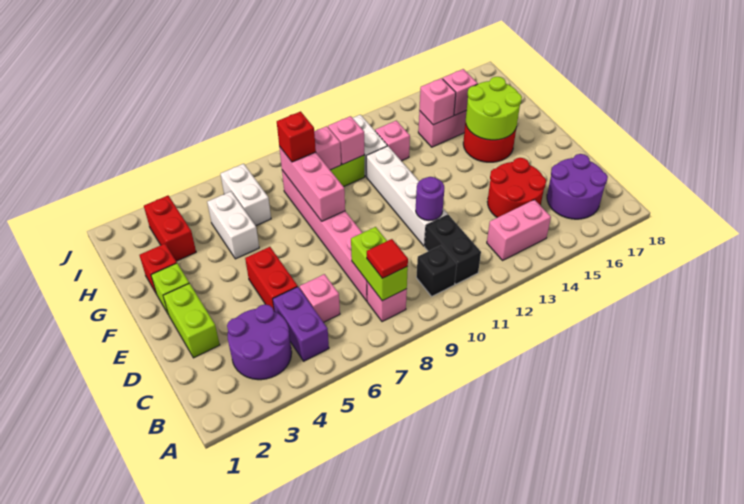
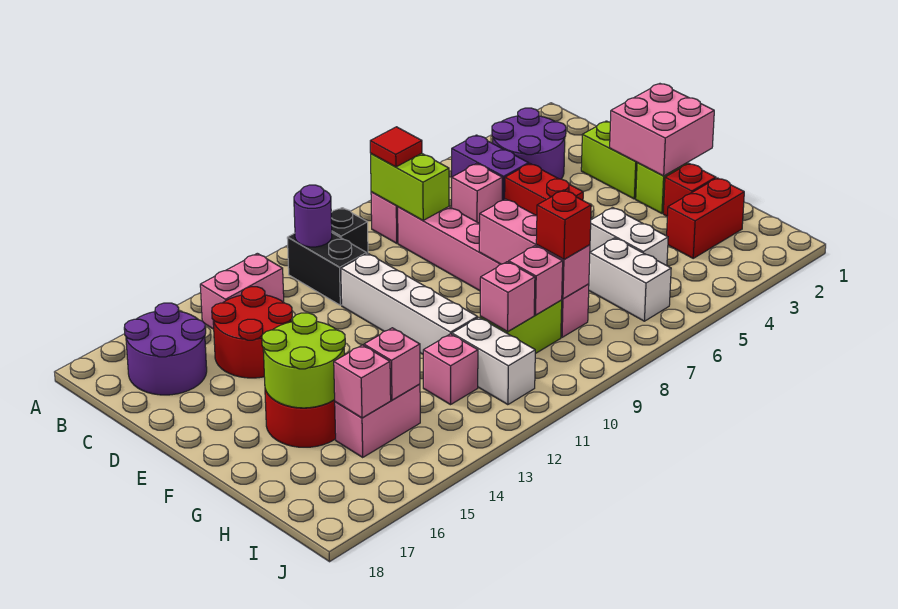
purple 1x1 round brick [416,177,444,221] -> purple 1x1 round brick moved to [294,185,332,247]
none -> pink 2x2 brick [610,84,714,176]
red 1x2 brick [144,196,196,261] -> red 1x2 brick turned to [667,178,744,258]

